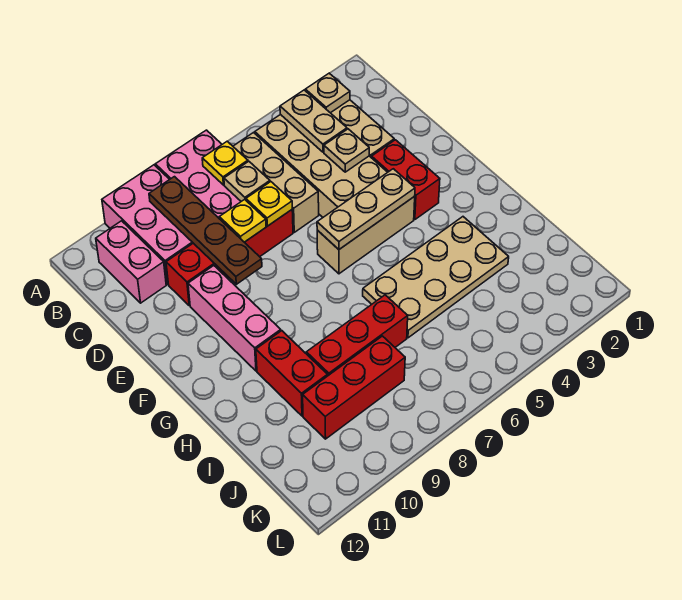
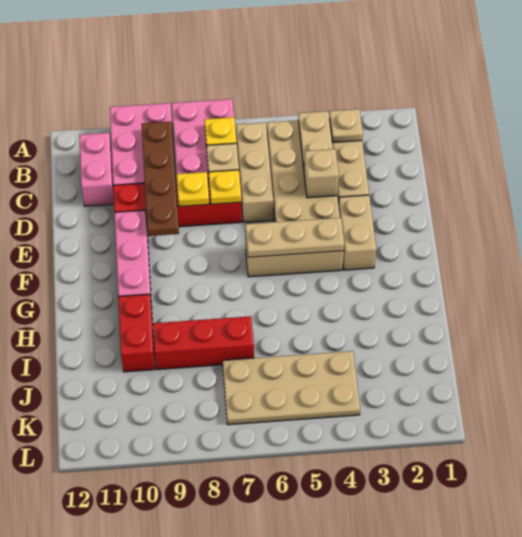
tan 1x1 plate [324,129,369,172] -> tan 1x1 brick [304,149,339,198]
red 1x2 brick [372,140,440,219] -> tan 1x2 brick [338,195,376,270]
tan 2x4 plate [363,217,509,338] -> tan 2x4 plate moved to [223,351,360,425]
red 1x3 brick [303,336,405,439] -> none

